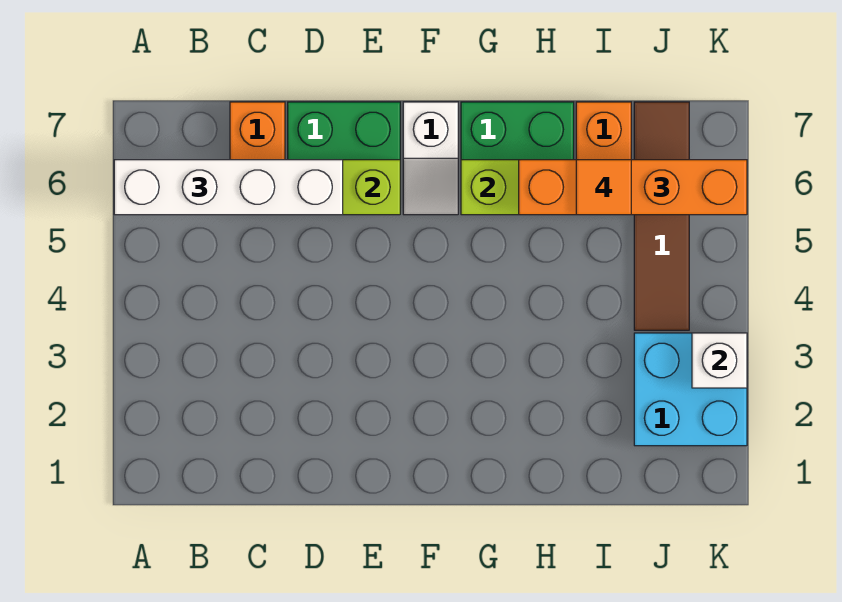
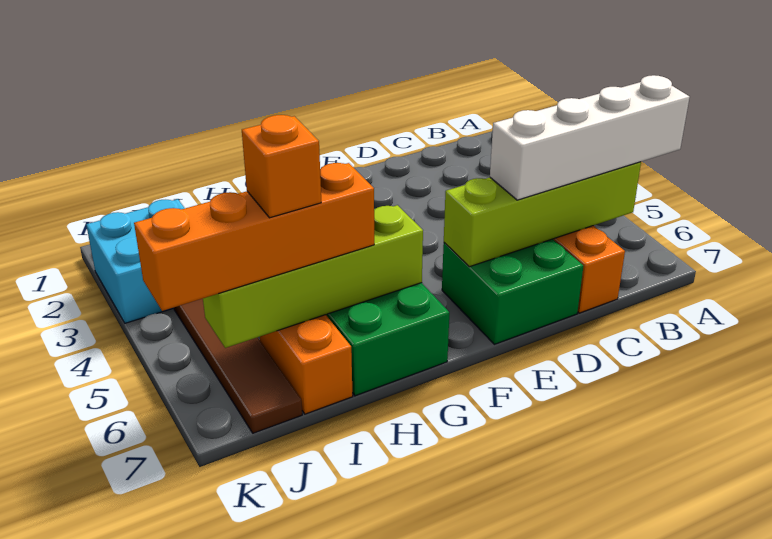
white 1x2 slope [403,102,458,215] -> none
orange 1x1 tile [576,160,631,215] -> orange 1x1 brick [242,115,321,218]
white 1x1 brick [692,333,747,388] -> none

